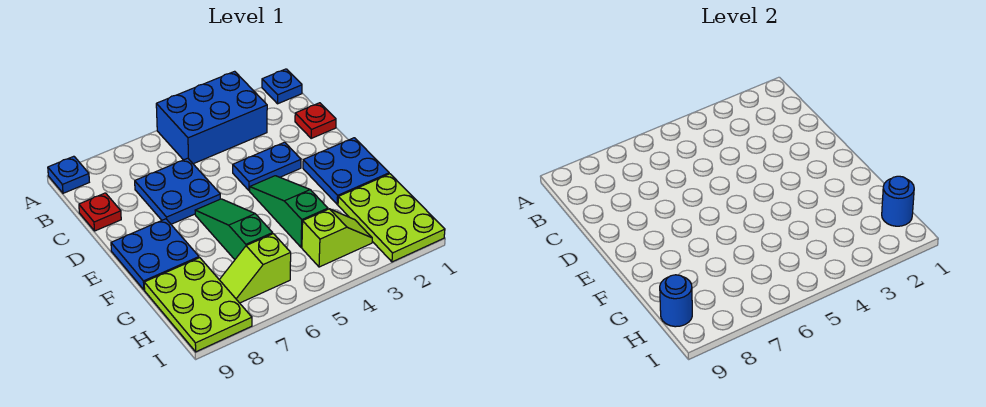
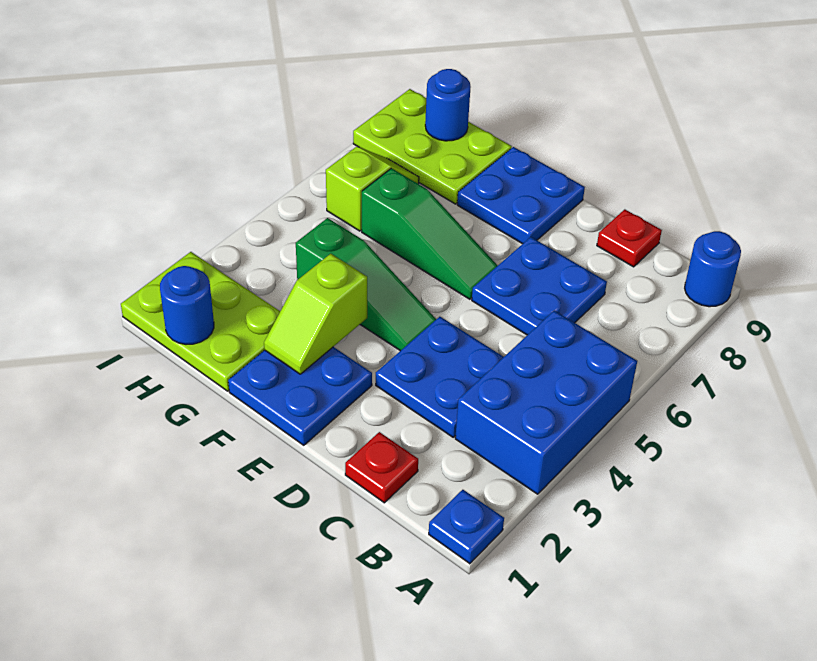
blue 1x1 plate [48,156,89,193] -> blue 1x1 round brick [685,231,741,307]
blue 1x2 plate [233,142,301,191] -> blue 2x2 plate [376,317,503,437]
lime 1x2 slope [302,209,372,267] -> lime 1x2 slope moved to [264,254,367,374]

